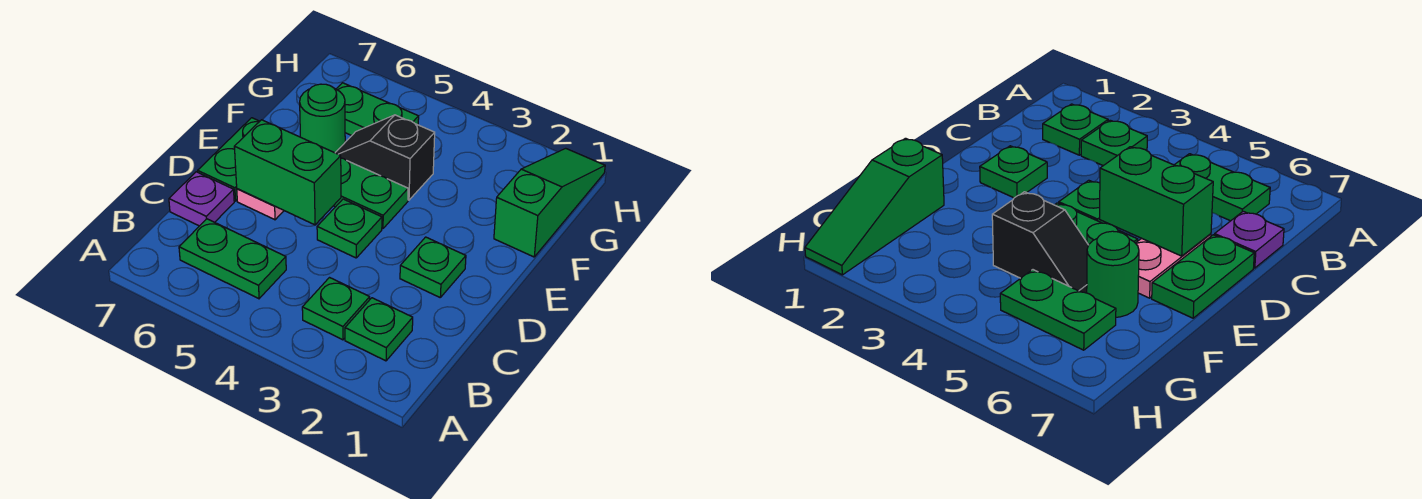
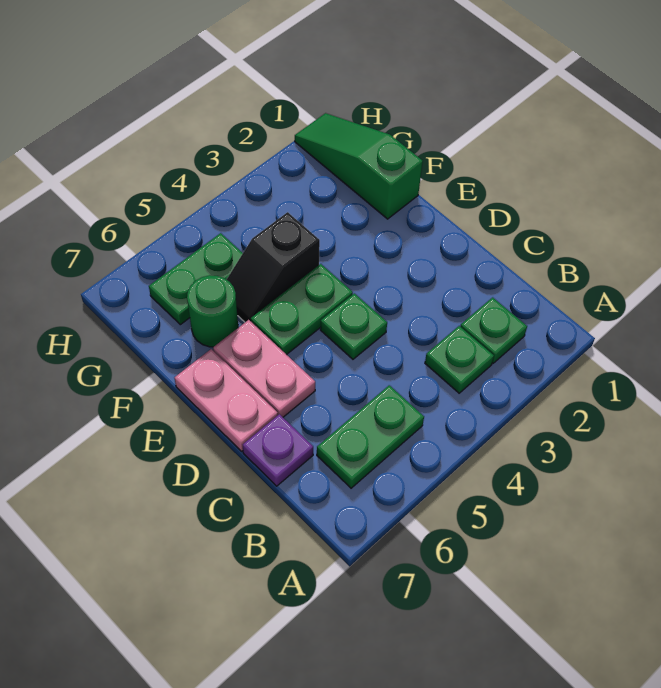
green 1x1 plate [400,237,466,297] -> none
green 1x2 brick [234,120,341,225] -> none
green 1x2 plate [198,118,260,201] -> pink 1x2 plate [174,349,278,451]

